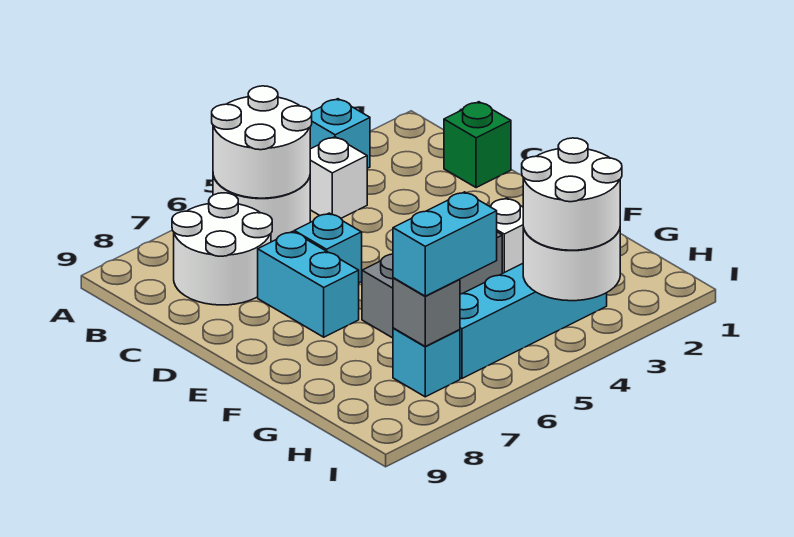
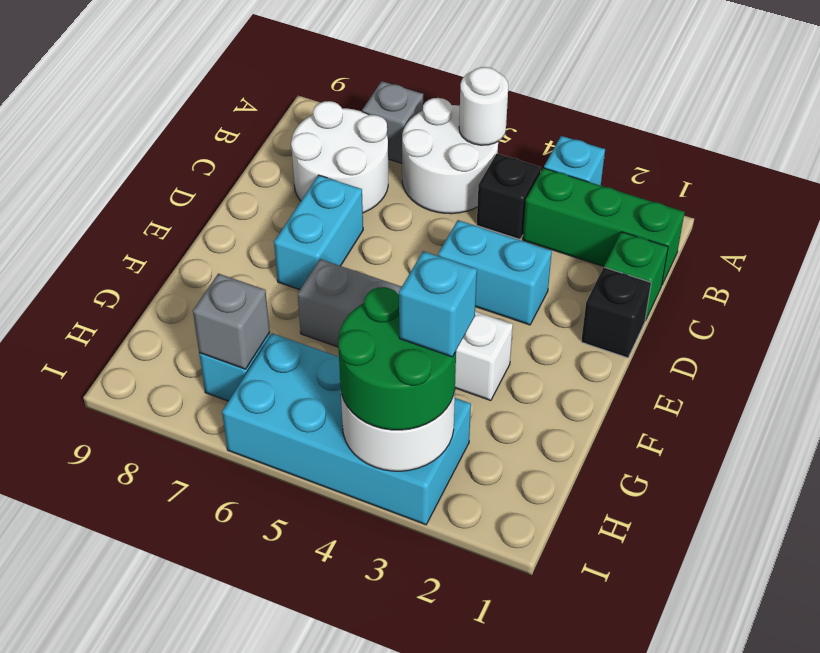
white 2x2 round brick [212,86,312,198] -> white 1x1 round brick [459,67,508,145]
none -> grey 1x1 brick [362,81,423,163]
none -> green 1x3 brick [523,168,685,284]
white 1x1 brick [310,137,367,218] -> black 1x1 brick [477,154,541,239]
none -> black 1x1 brick [581,267,651,358]
cyan 1x1 brick [294,213,362,283] -> cyan 1x1 brick moved to [399,251,477,357]
cyan 1x4 brick [460,264,607,378] -> cyan 2x4 brick [222,333,471,525]
white 2x2 round brick [522,138,622,250] -> green 2x2 round brick [338,287,456,430]
cyan 1x2 brick [393,192,497,296] -> cyan 1x2 brick moved to [438,220,552,325]

